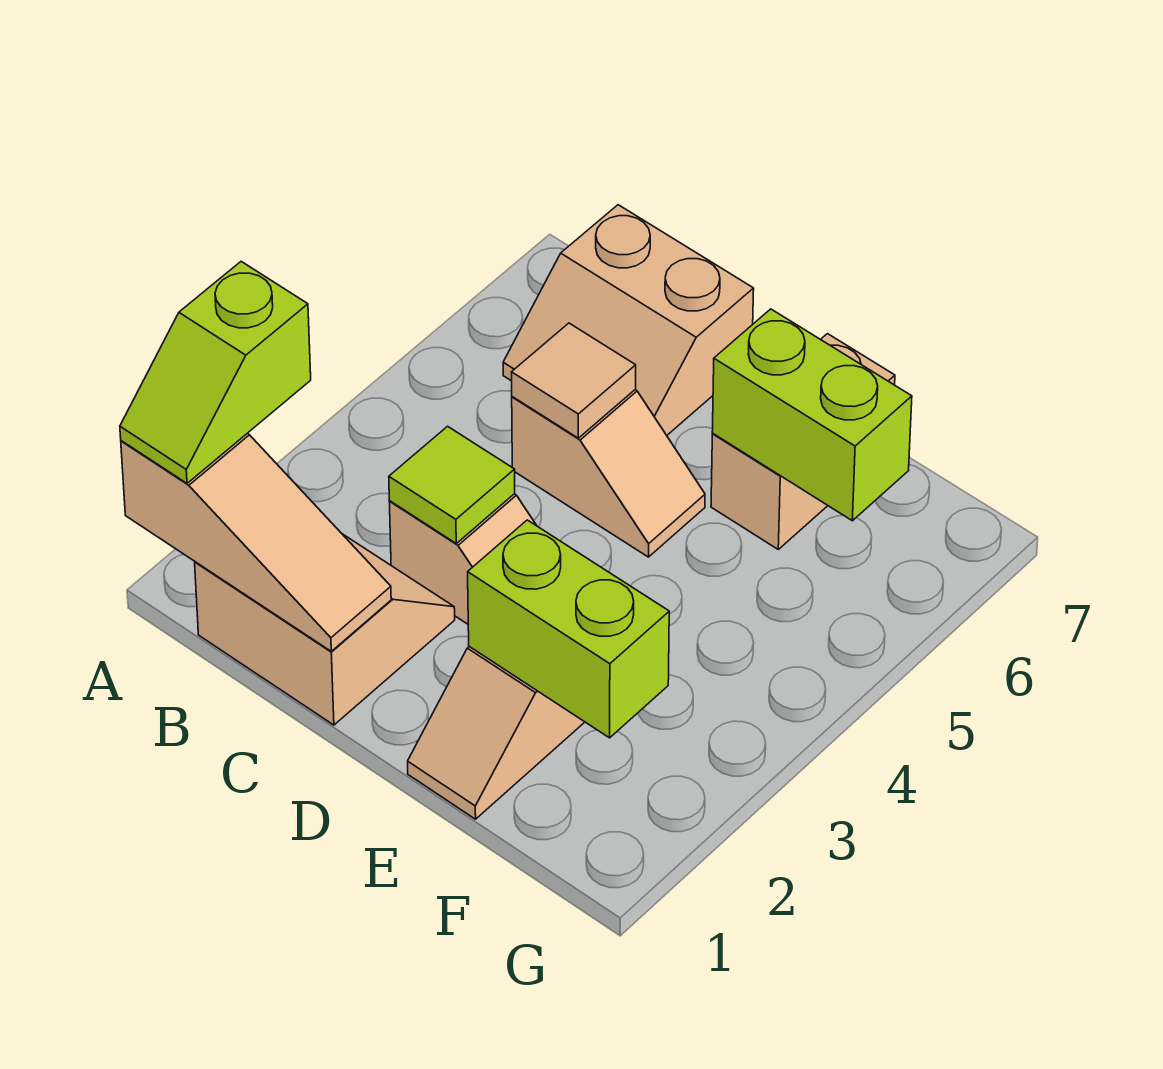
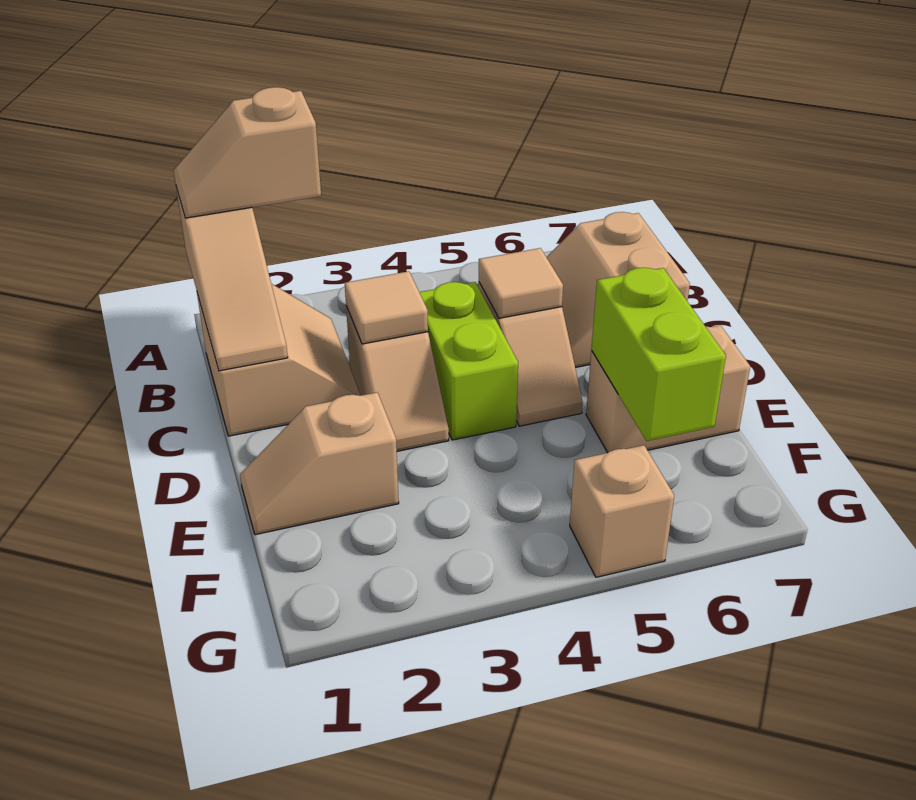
lime 1x2 slope [120,262,311,483] -> tan 1x2 slope [174,87,321,218]
lime 1x1 tile [389,426,515,543] -> tan 1x1 tile [345,271,428,344]
lime 1x2 brick [468,520,669,738] -> lime 1x2 brick moved to [419,282,518,440]
none -> tan 1x1 brick [570,445,674,577]

